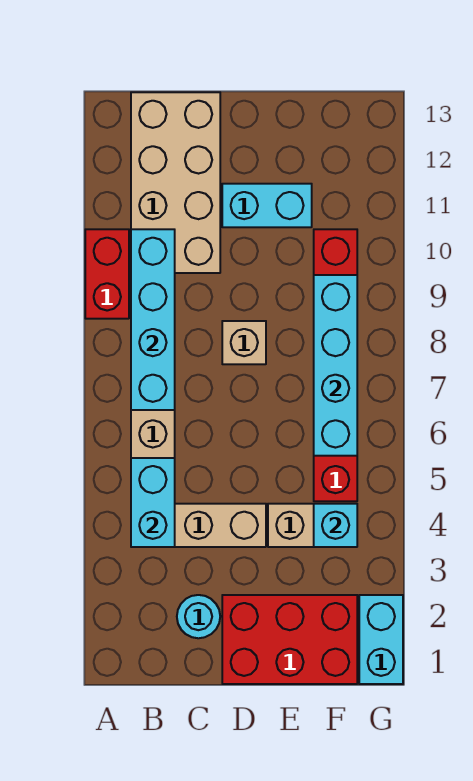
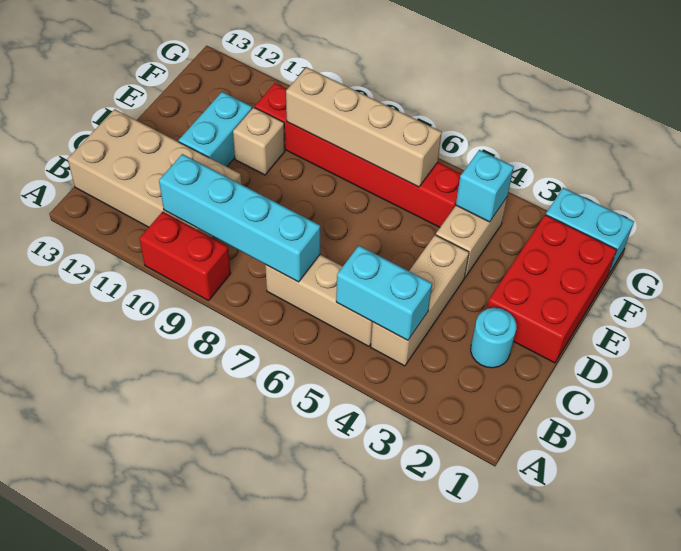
tan 1x1 brick [222,321,266,364] -> tan 1x1 brick moved to [233,107,285,175]
cyan 1x4 brick [314,275,357,456] -> tan 1x4 brick [286,67,442,187]

